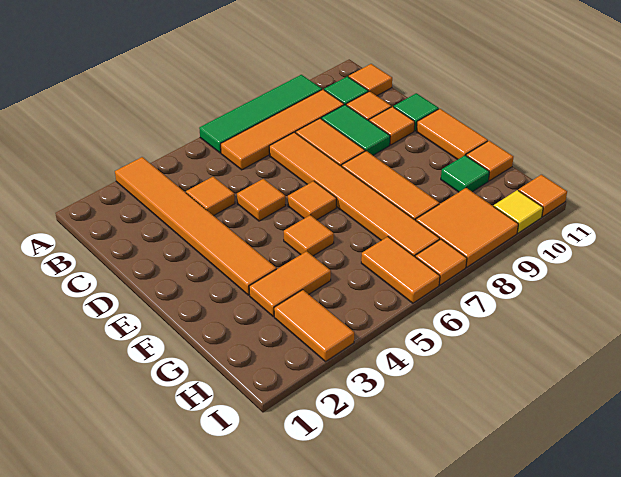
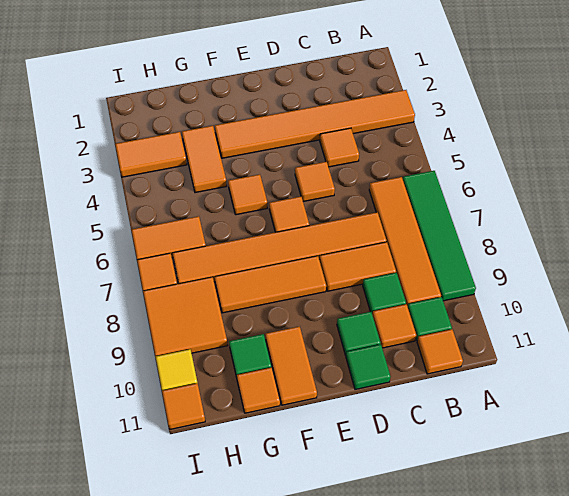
green 1x2 tile [321,105,390,155] -> green 1x1 tile [363,273,406,314]
orange 1x1 tile [369,107,415,145] -> green 1x1 tile [337,312,381,355]
orange 1x2 tile [416,109,488,160] -> orange 1x2 tile turned to [266,326,317,405]

